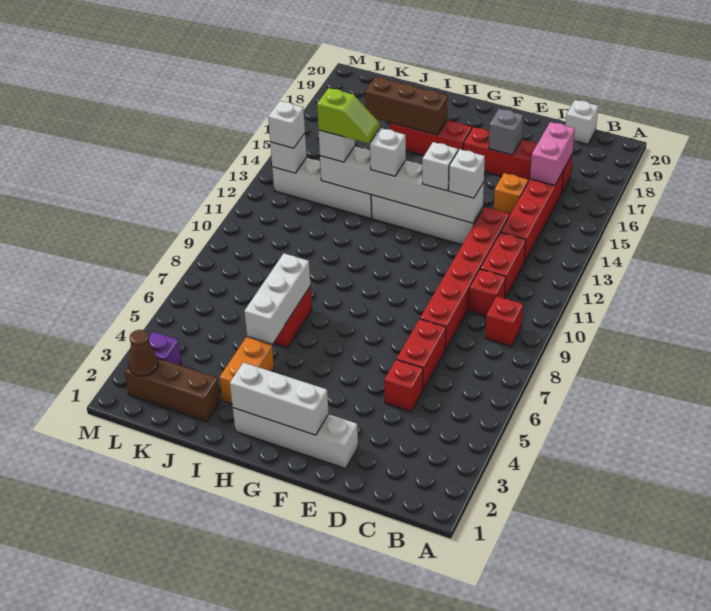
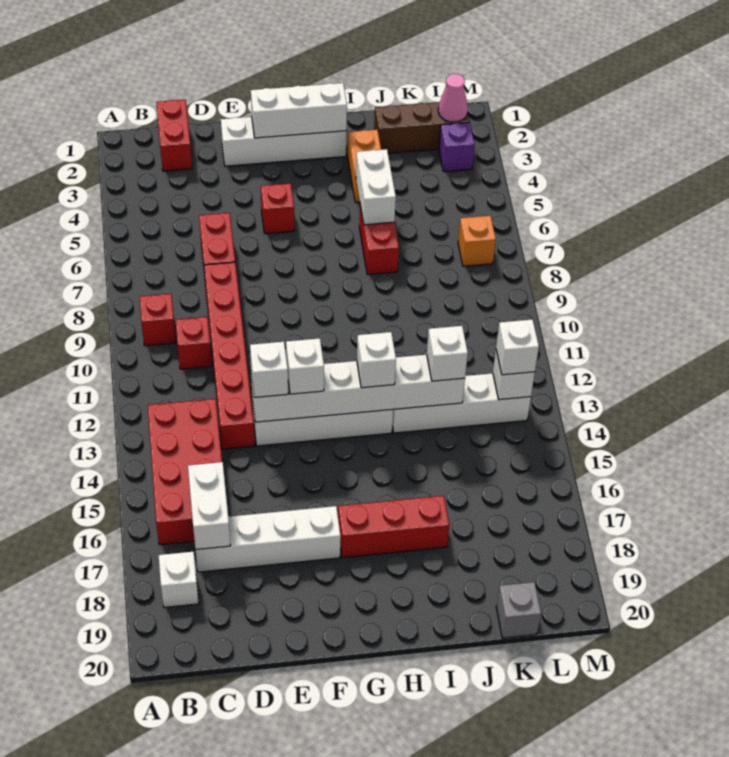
red 1x2 brick [480,232,526,298] -> red 1x2 brick moved to [156,100,192,171]
red 1x4 brick [501,170,564,262] -> red 2x4 brick [147,399,222,545]
pink 1x2 brick [530,122,575,185] -> white 1x2 brick [188,462,231,550]
red 1x4 brick [463,127,573,192] -> white 1x4 brick [196,506,341,572]
white 1x1 brick [566,100,598,144] -> white 1x1 brick moved to [159,552,199,607]
red 1x1 brick [384,360,423,412] -> red 1x1 brick moved to [261,183,294,234]
orange 1x1 brick [494,173,528,216] -> orange 1x1 brick moved to [458,216,496,266]
grey 1x1 brick [489,109,523,155] -> grey 1x1 brick moved to [496,582,541,638]
brown 1x3 brick [365,77,448,135] -> none
white 1x3 brick [244,253,311,344] -> white 1x2 brick [356,149,396,225]
lime 1x2 slope [317,88,380,143] -> none
brown 1x1 cone [129,330,158,376] -> pink 1x1 cone [438,74,468,122]

